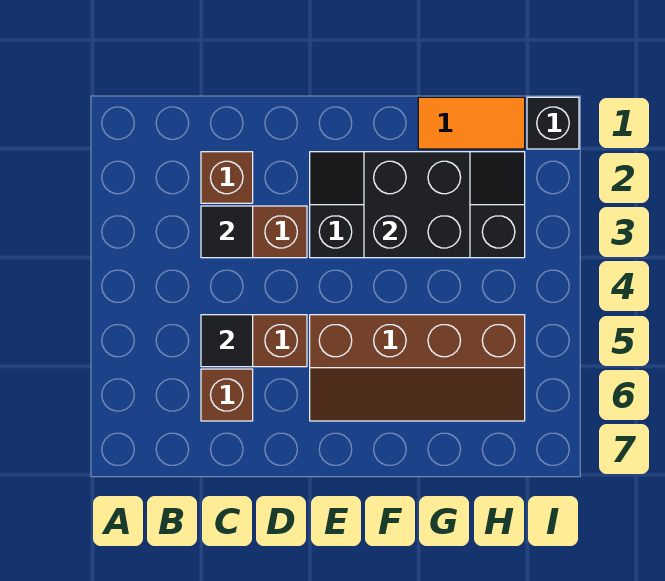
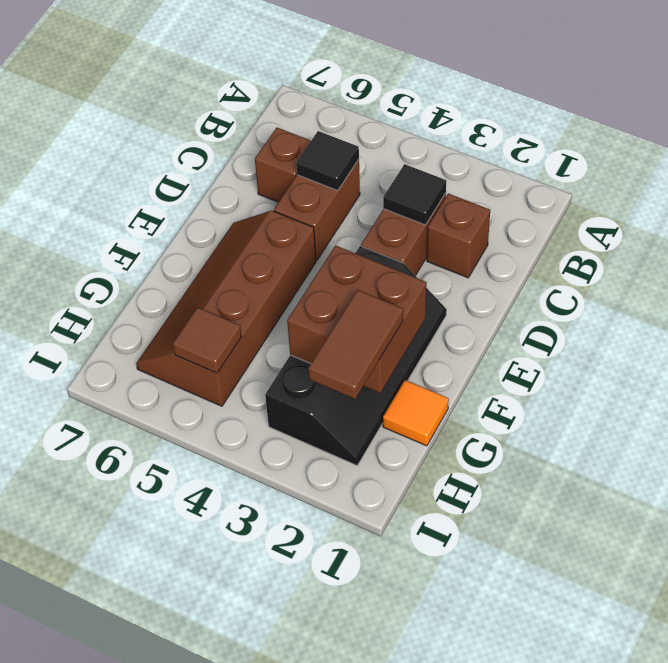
black 2x2 brick [364,152,470,258] -> brown 2x2 brick [287,245,427,393]
orange 1x2 tile [418,97,525,149] -> orange 1x1 tile [383,380,449,446]
none -> brown 1x2 tile [308,290,403,399]
none -> brown 1x1 tile [173,307,242,373]
black 1x1 brick [527,97,579,149] -> none

